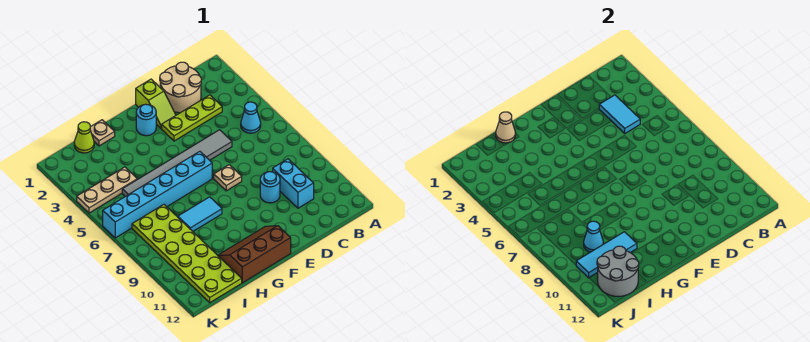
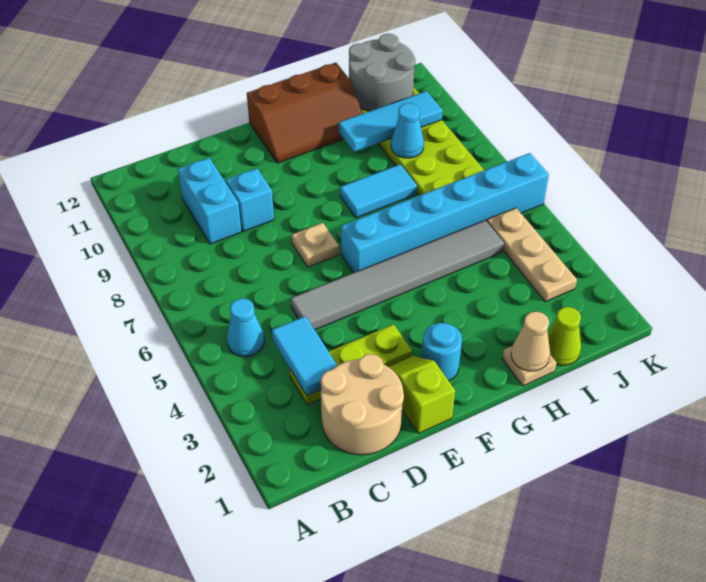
cyan 1x1 round brick [260,172,280,203] -> cyan 1x1 brick [226,169,274,232]
tan 1x3 plate [77,167,137,213] -> tan 1x3 plate turned to [487,208,577,302]

